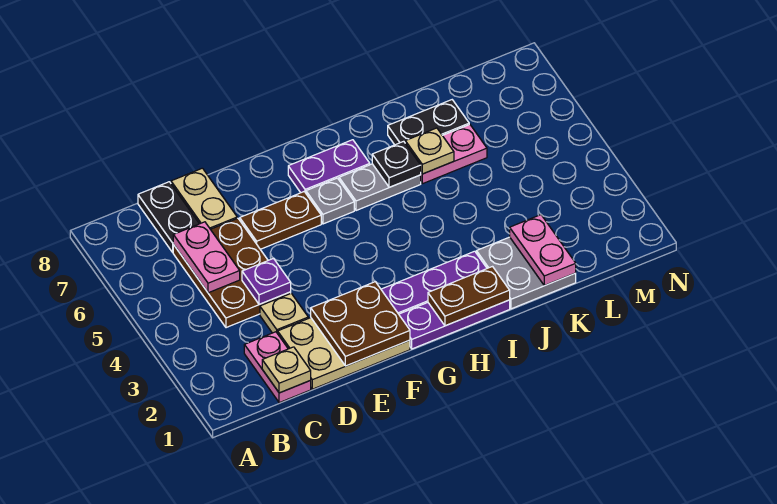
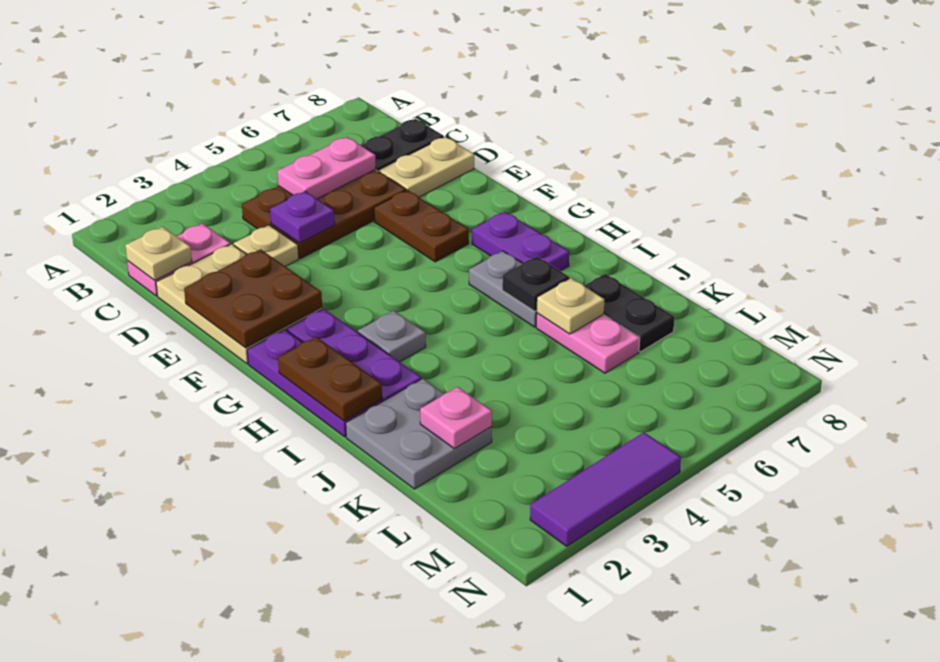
grey 1x1 plate [306,178,354,224] -> grey 1x1 plate moved to [358,311,426,362]
pink 1x2 plate [510,215,576,286] -> pink 1x1 plate [420,387,492,449]
none -> purple 1x3 tile [530,432,681,546]

